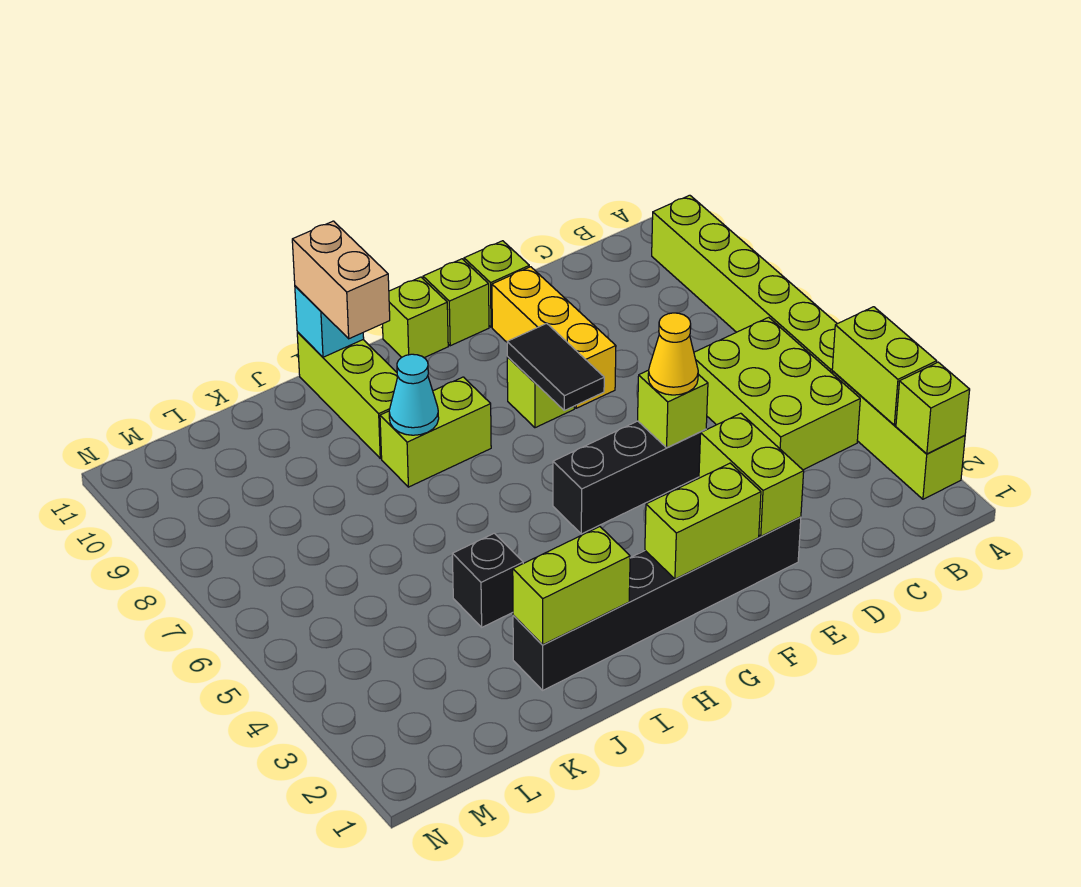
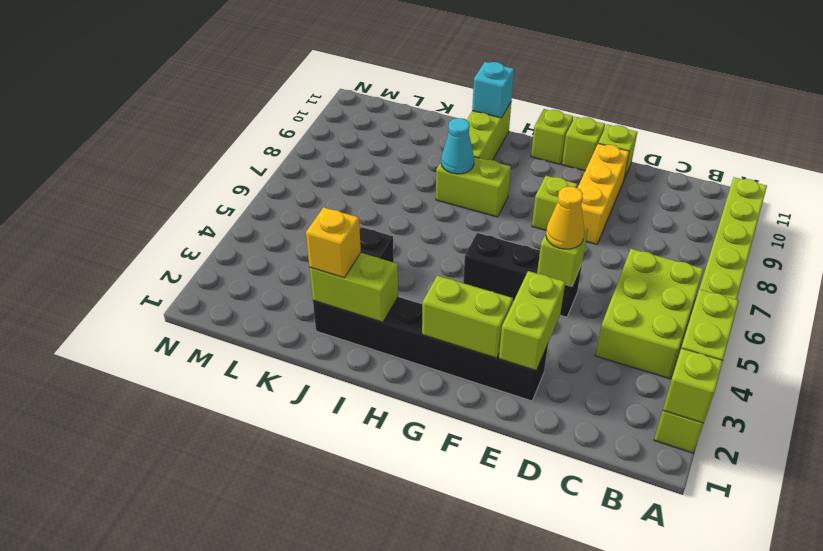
black 1x2 tile [507,324,604,410] -> none
tan 1x2 brick [292,221,390,339] -> none
none -> yellow 1x1 brick [306,207,361,278]

